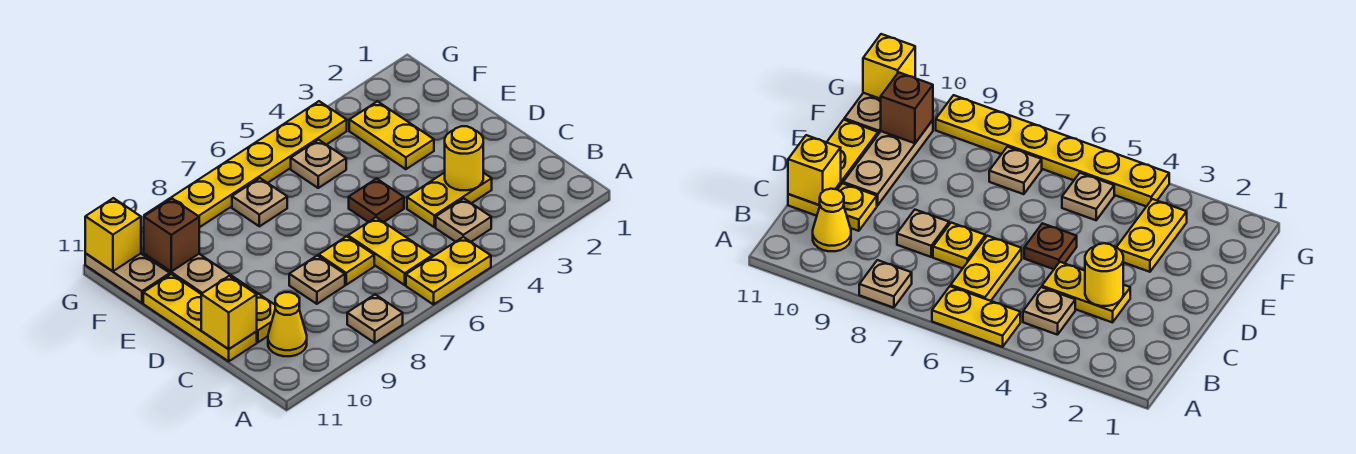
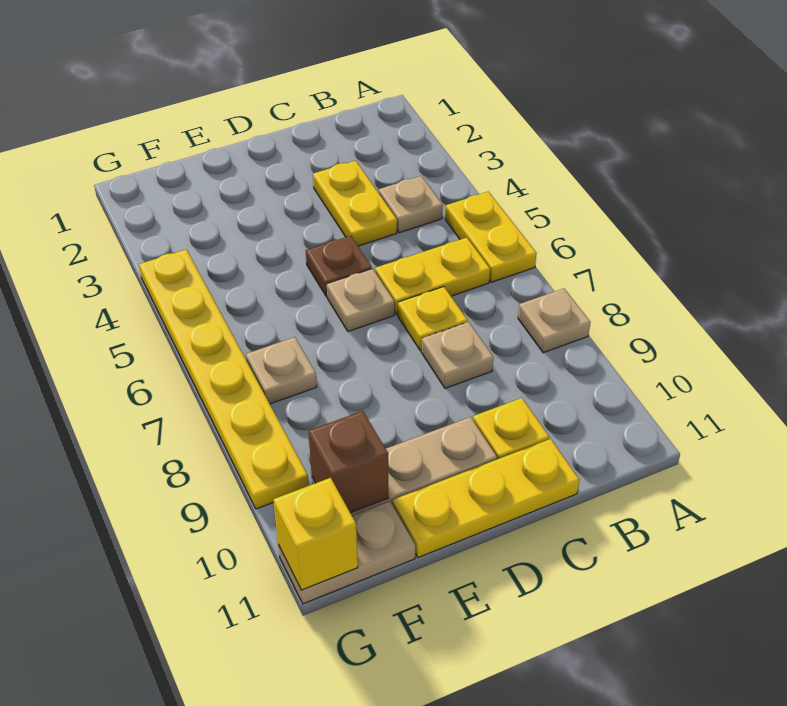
yellow 1x1 cone [268,292,307,356] -> none
yellow 1x1 round brick [445,126,483,190] -> none
yellow 1x1 brick [201,276,257,349] -> none
yellow 1x2 plate [349,101,434,169] -> none
tan 1x1 plate [291,140,346,188] -> tan 1x1 plate moved to [327,269,394,331]

